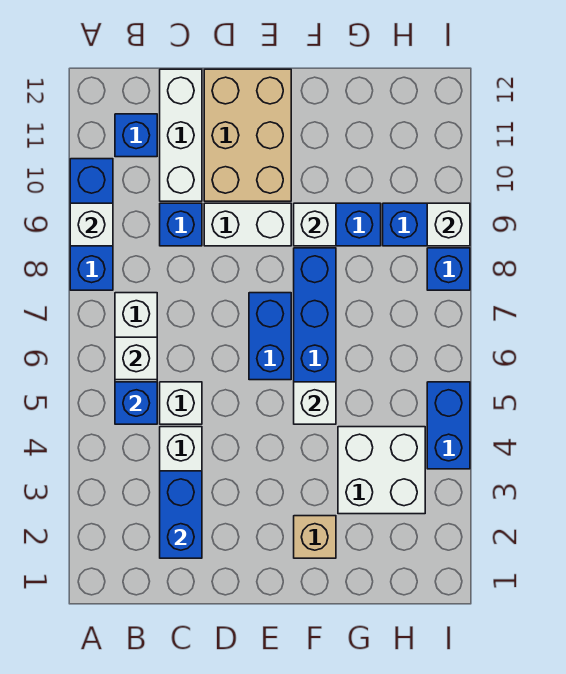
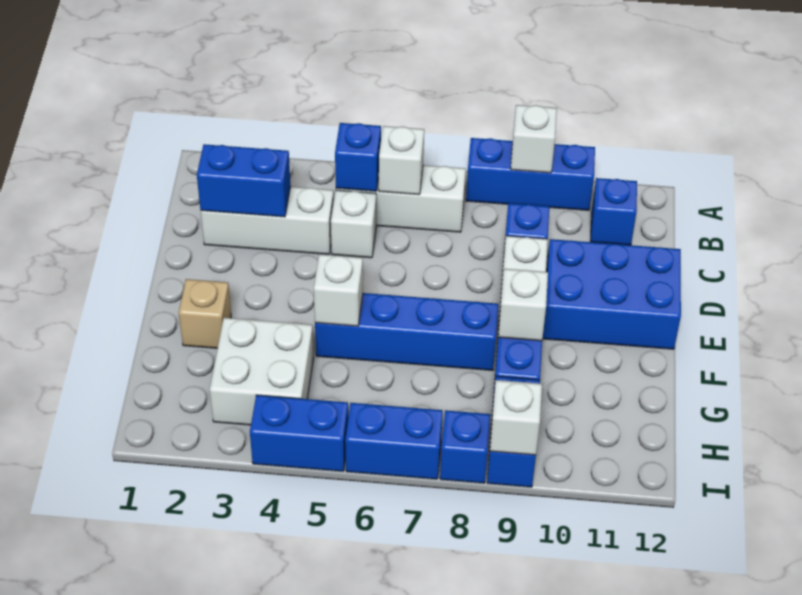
white 1x3 brick [160,69,202,201] -> none
tan 2x3 brick [204,69,291,201] -> blue 2x3 brick [542,239,681,349]
blue 1x2 brick [249,293,291,380] -> blue 1x2 brick moved to [345,403,443,479]

